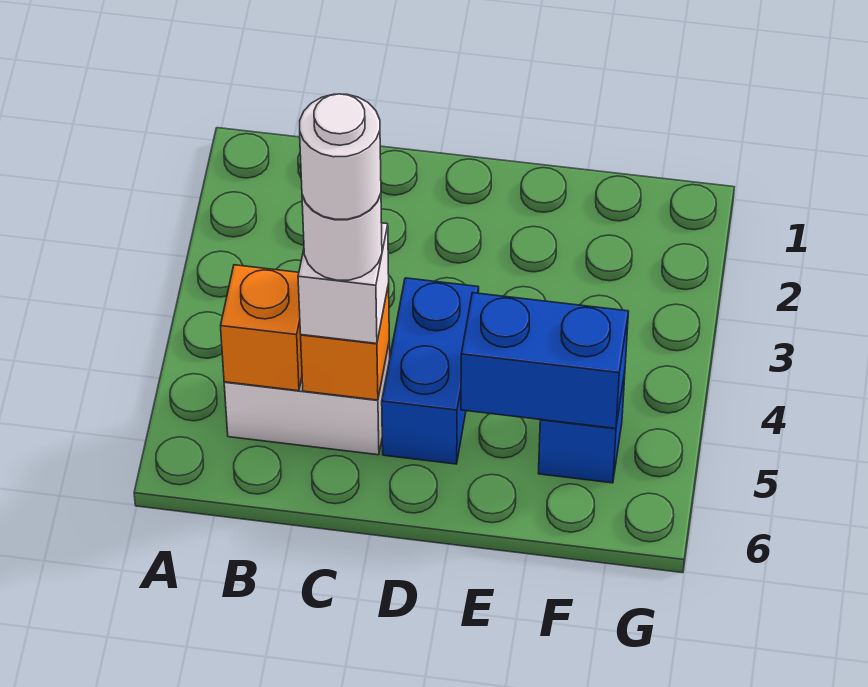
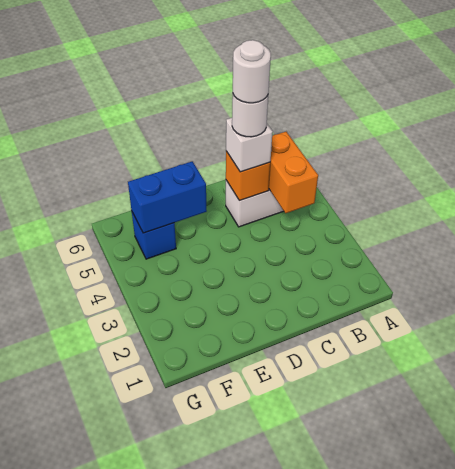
orange 1x1 brick [221,265,302,391] -> orange 1x2 brick [269,132,318,213]
blue 1x2 brick [382,278,479,464] -> none

